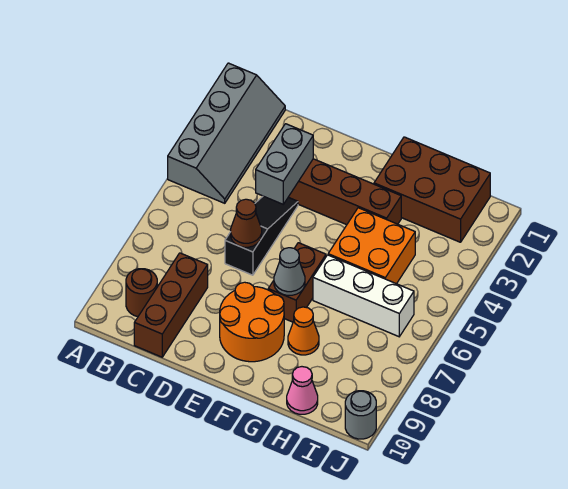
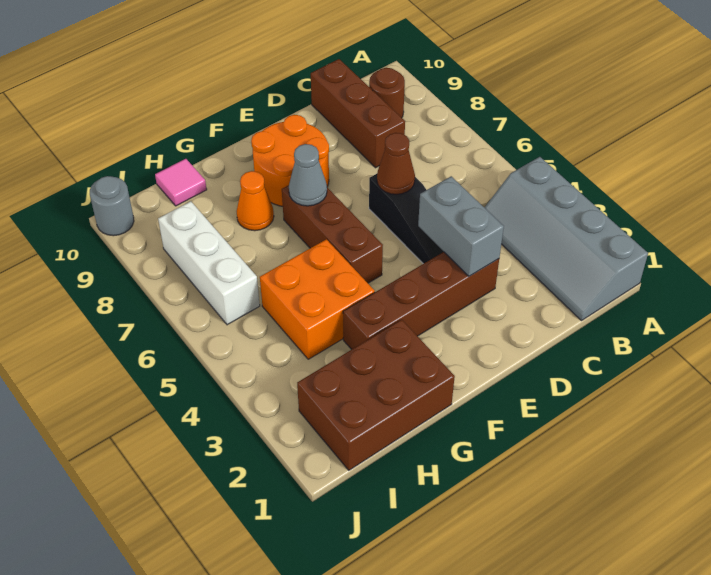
brown 1x2 brick [268,243,326,322] -> brown 1x3 brick [282,185,383,283]
white 1x3 brick [313,255,414,337] -> white 1x3 brick turned to [158,201,260,325]
pink 1x1 cone [287,367,318,414] -> pink 1x1 tile [155,159,207,206]

